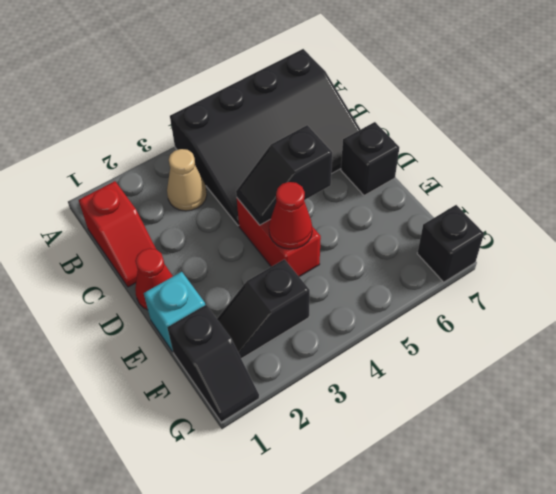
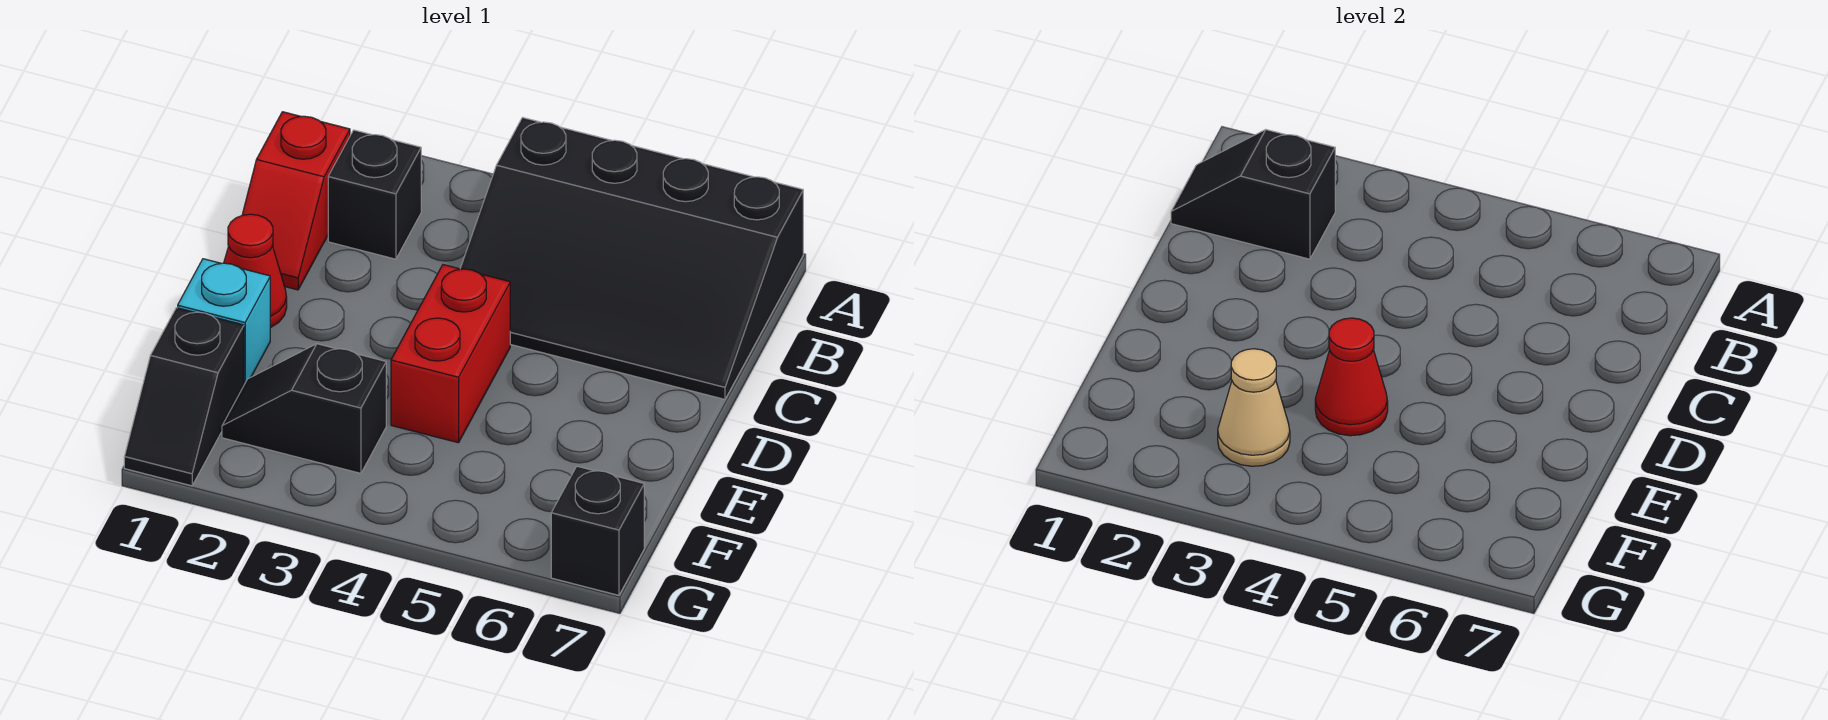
tan 1x1 cone [167,149,207,211] -> tan 1x1 cone moved to [1218,349,1290,466]
black 1x2 slope [236,125,332,225] -> black 1x2 slope moved to [1171,130,1335,259]
black 1x1 brick [341,122,399,195] -> black 1x1 brick moved to [328,130,421,259]

